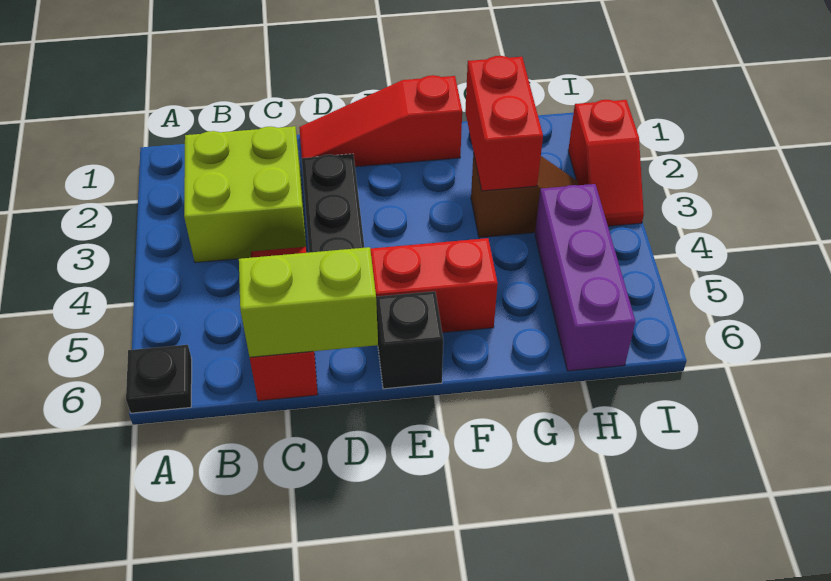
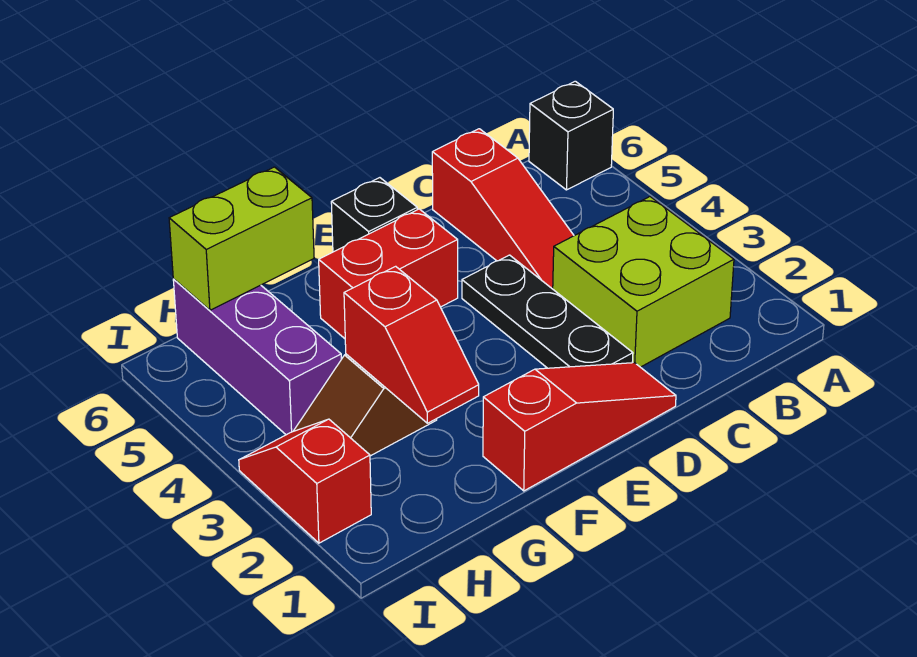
black 1x1 plate [126,345,192,413] -> black 1x1 brick [529,81,613,190]
lime 1x2 brick [239,247,378,357] -> lime 1x2 brick moved to [169,167,314,310]
red 1x2 brick [465,56,543,191] -> red 1x2 slope [344,266,479,423]

